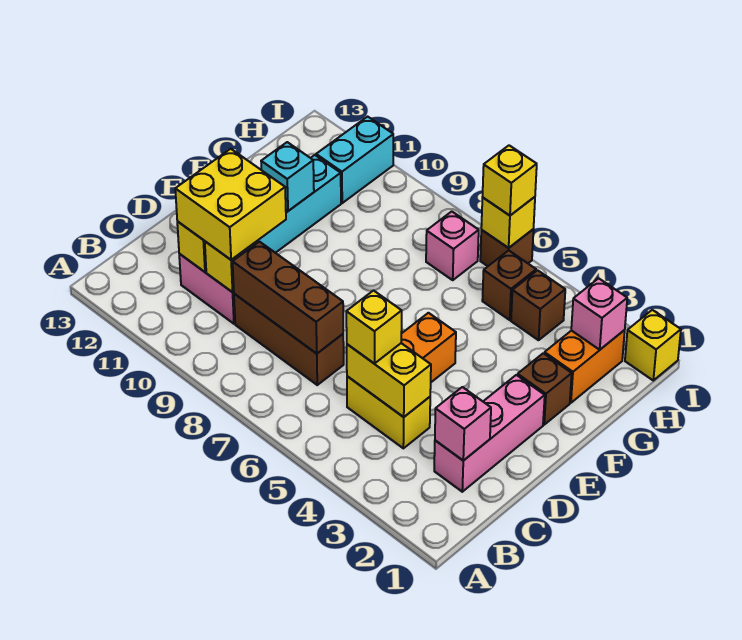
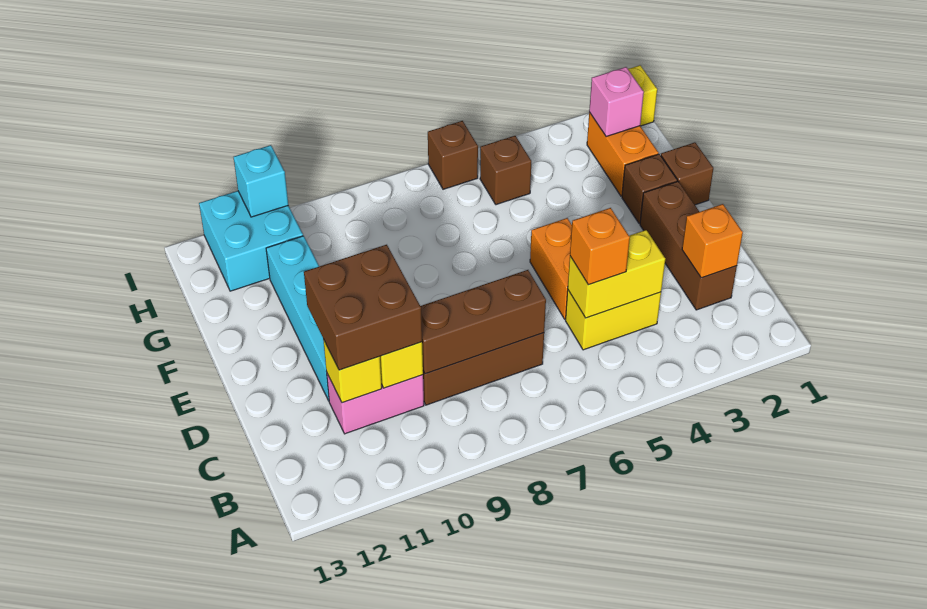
pink 1x3 brick [434,375,545,492] -> brown 1x3 brick [640,181,737,310]
pink 1x1 brick [435,387,491,461] -> orange 1x1 brick [682,204,743,278]
yellow 1x1 brick [346,291,402,364] -> orange 1x1 brick [570,208,630,285]
yellow 2x2 brick [175,149,286,260] -> brown 2x2 brick [304,245,422,370]
cyan 1x1 brick [261,142,314,211] -> cyan 1x1 brick moved to [234,145,288,217]
brown 1x1 brick [511,270,565,340] -> brown 1x1 brick moved to [661,142,713,205]
pink 1x1 brick [426,211,479,280] -> none
cyan 1x2 brick [316,117,393,203] -> cyan 2x2 brick [199,191,303,291]
yellow 1x1 brick [481,197,535,248] -> none
yellow 1x1 brick [483,145,537,215] -> none

